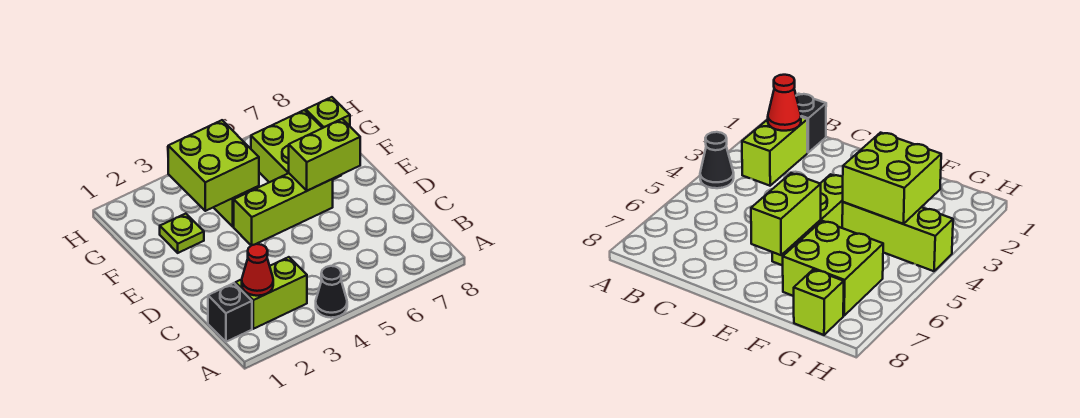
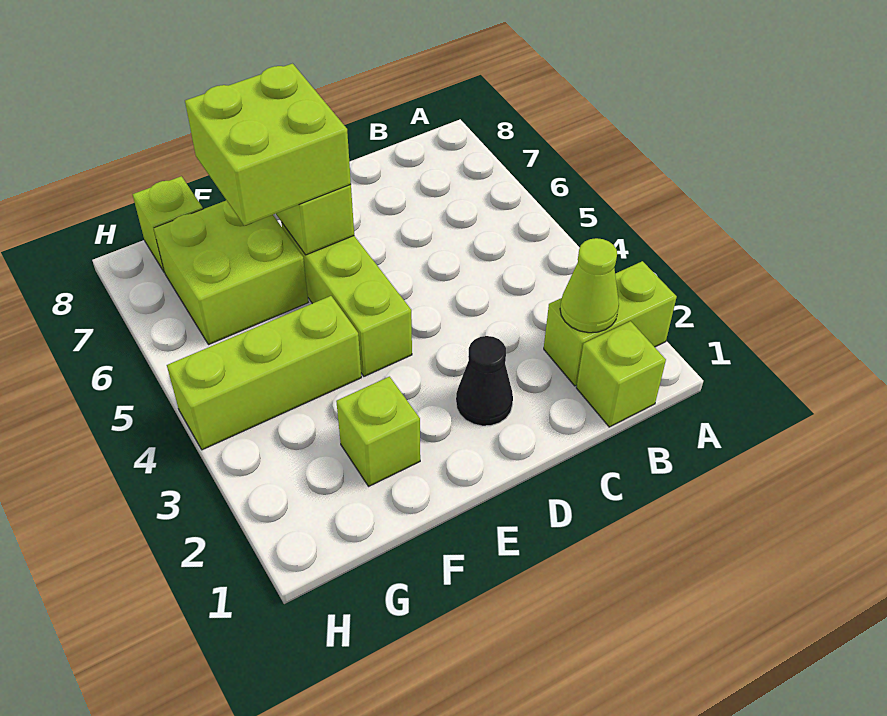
black 1x1 cone [316,266,347,318] -> black 1x1 cone moved to [456,336,513,426]
black 1x1 brick [208,283,252,342] -> lime 1x1 brick [576,321,666,427]
lime 1x2 brick [235,257,307,329] -> lime 1x2 brick turned to [544,261,677,386]
red 1x1 cone [242,244,273,296] -> lime 1x1 cone [560,238,619,333]
lime 1x1 plate [160,214,204,253] -> lime 1x1 brick [336,377,420,486]
lime 2x2 brick [168,120,259,211] -> lime 2x2 brick moved to [185,64,351,226]

